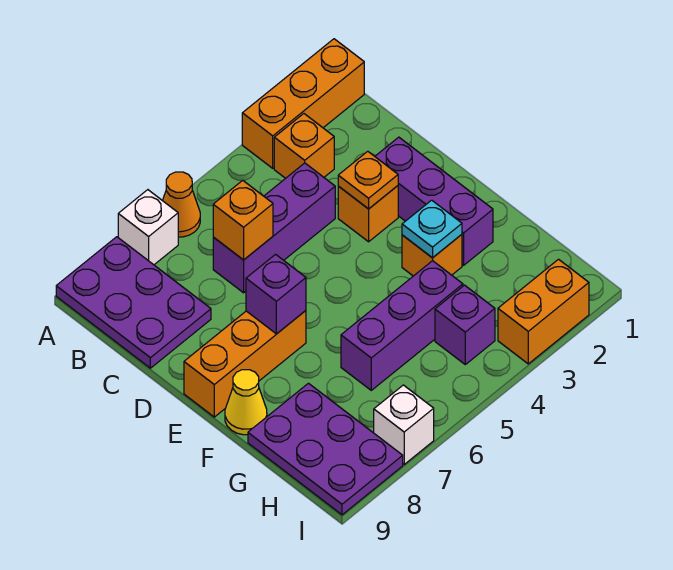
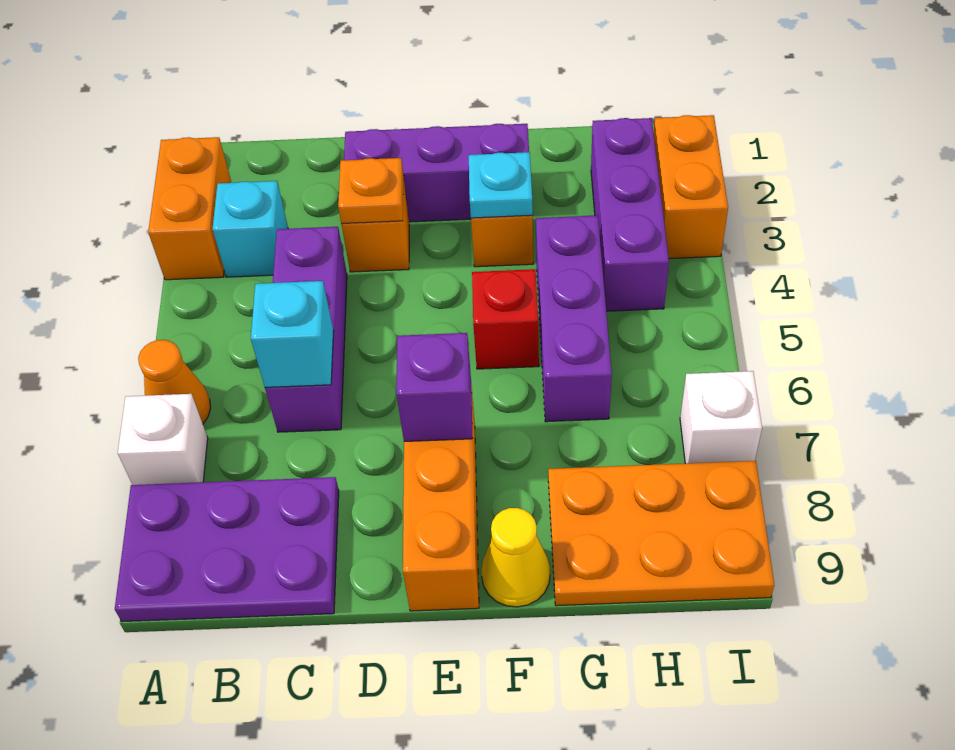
orange 1x3 brick [242,39,364,168] -> orange 1x2 brick [148,137,231,280]
orange 1x1 brick [274,114,334,178] -> cyan 1x1 brick [212,181,288,277]
orange 1x1 brick [213,180,273,260] -> cyan 1x1 brick [251,281,334,387]
none -> red 1x1 brick [472,269,539,369]
purple 2x3 plate [248,383,403,515] -> orange 2x3 plate [548,461,774,606]
purple 1x1 brick [435,285,495,364] -> purple 1x3 brick [591,118,669,311]

